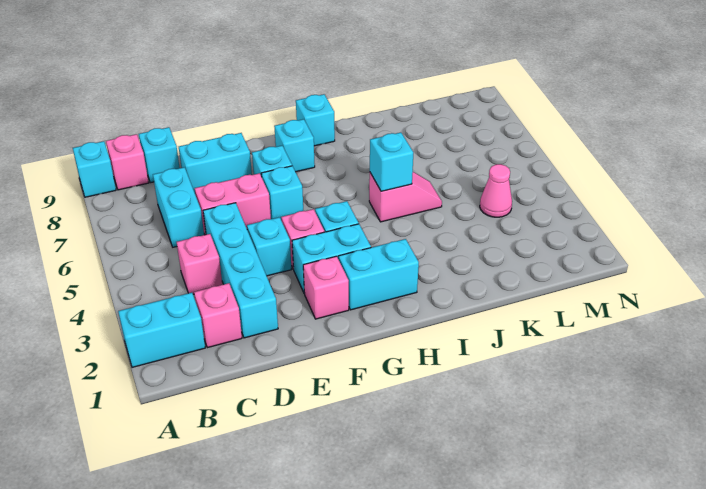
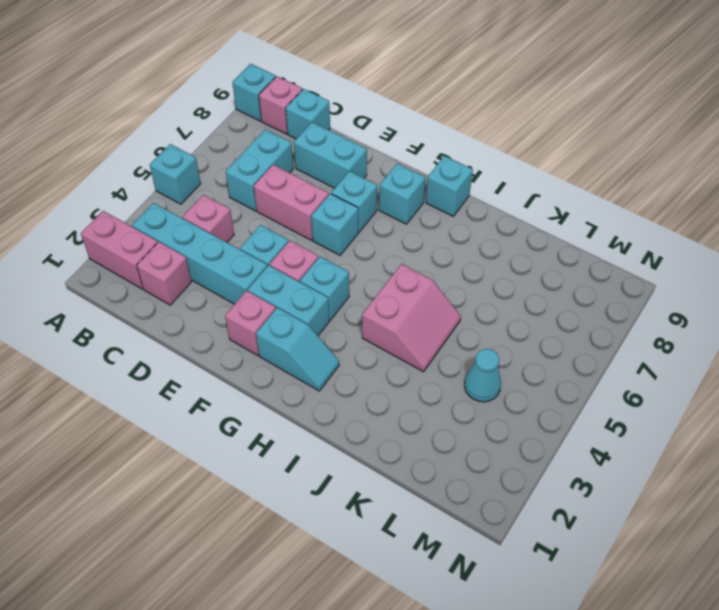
cyan 1x2 brick [118,293,205,367] -> pink 1x2 brick [81,211,158,289]
cyan 1x4 brick [203,203,278,338] -> cyan 1x4 brick turned to [132,203,267,304]
cyan 1x2 brick [339,239,419,310] -> cyan 1x2 slope [256,308,339,391]
pink 1x2 slope [369,172,442,222] -> pink 2x2 slope [362,264,461,372]
cyan 1x1 brick [370,132,413,191] -> cyan 1x1 brick moved to [150,144,201,204]
pink 1x1 cone [480,164,512,217] -> cyan 1x1 cone [464,349,501,402]

